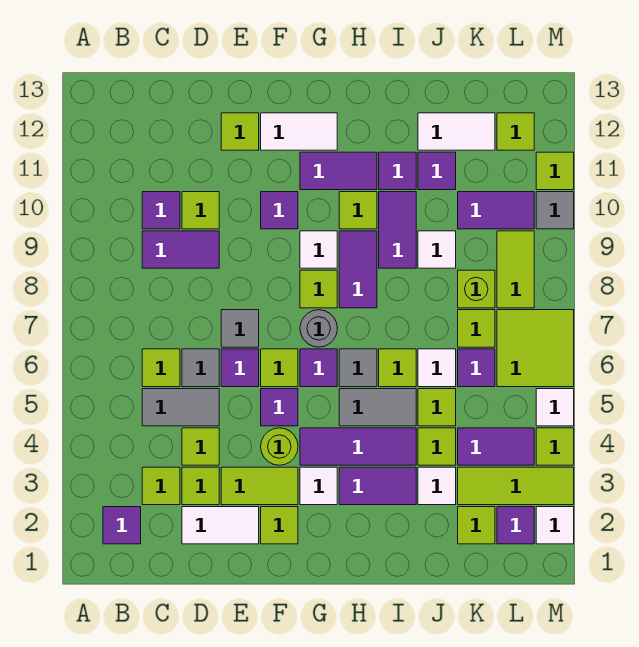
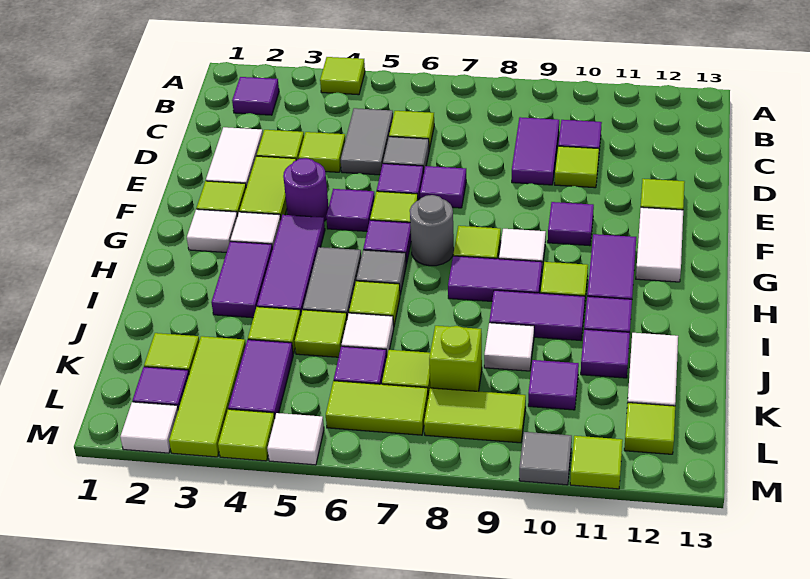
lime 1x1 tile [142,467,180,505] -> lime 1x1 tile moved to [320,57,365,95]
grey 1x1 tile [221,310,259,347] -> purple 1x1 tile [420,166,466,208]
lime 1x1 round brick [261,428,298,465] -> purple 1x1 round brick [283,158,329,221]
white 1x1 tile [418,467,456,505] -> white 1x1 tile moved to [187,209,238,252]
purple 1x2 tile [458,192,534,229] -> purple 1x1 tile [528,360,579,410]
lime 2x2 tile [497,310,574,387] -> lime 1x2 tile [326,381,428,435]

